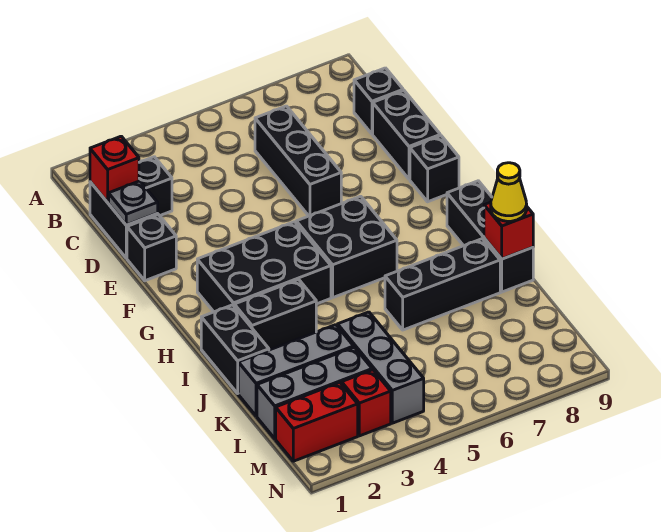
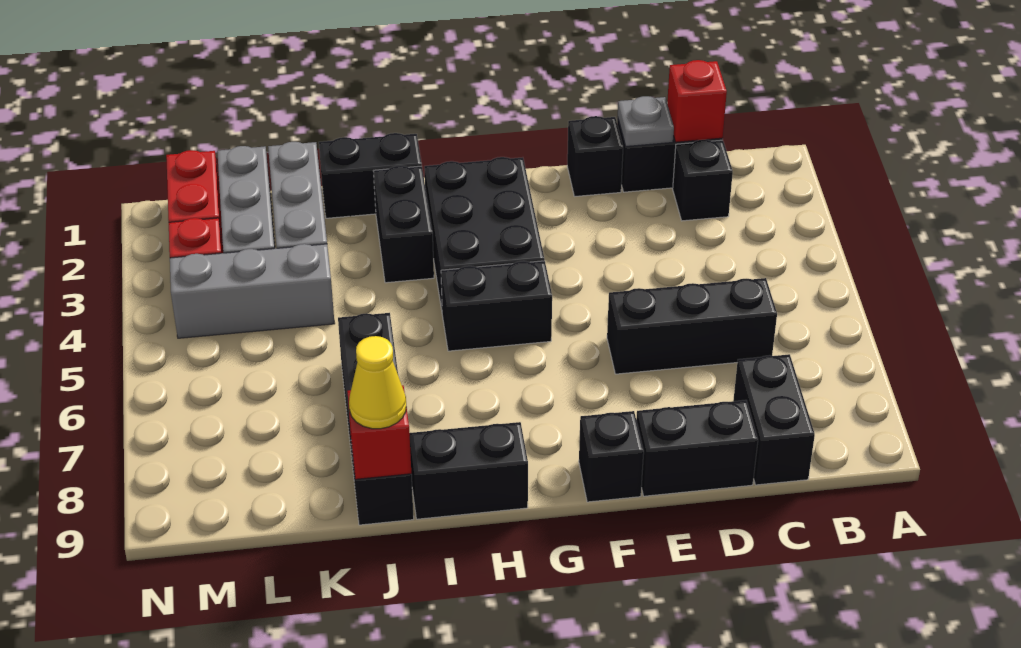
black 1x1 brick [354,68,403,134] -> black 1x2 brick [733,354,815,485]
black 2x2 brick [296,196,397,297] -> black 1x2 brick [441,261,552,351]

